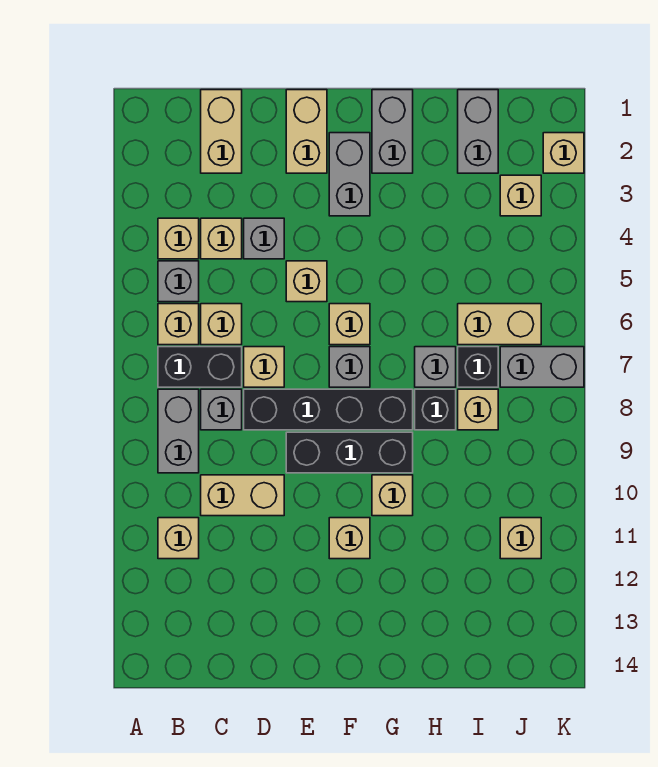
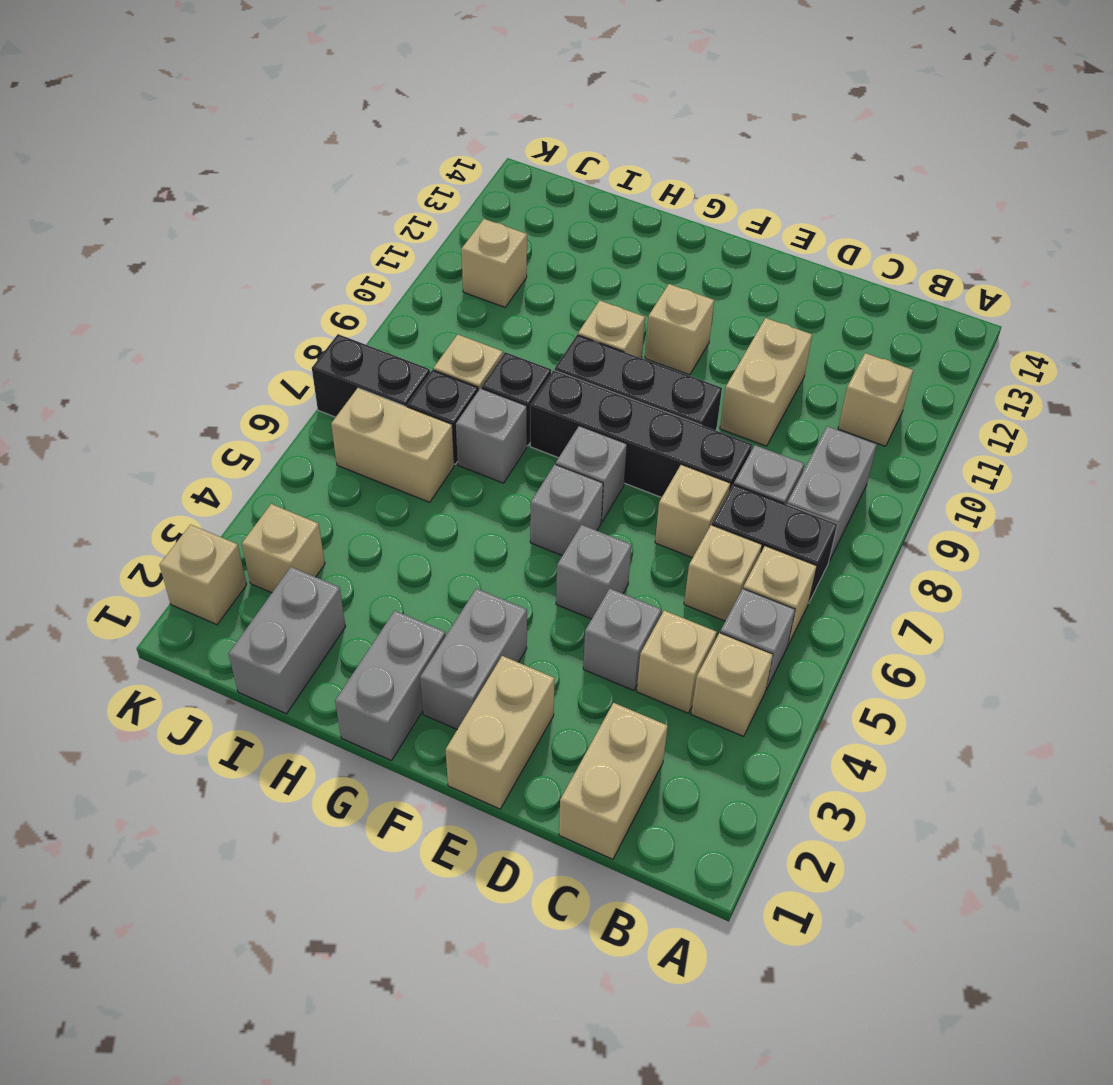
tan 1x2 brick [201,475,284,516] -> tan 1x2 brick turned to [720,318,812,446]
tan 1x1 brick [286,261,327,302] -> grey 1x1 brick [556,525,632,619]
tan 1x1 brick [329,304,370,345] -> grey 1x1 brick [530,464,603,556]
grey 1x2 brick [500,347,584,387] -> black 1x2 brick [312,334,430,417]

